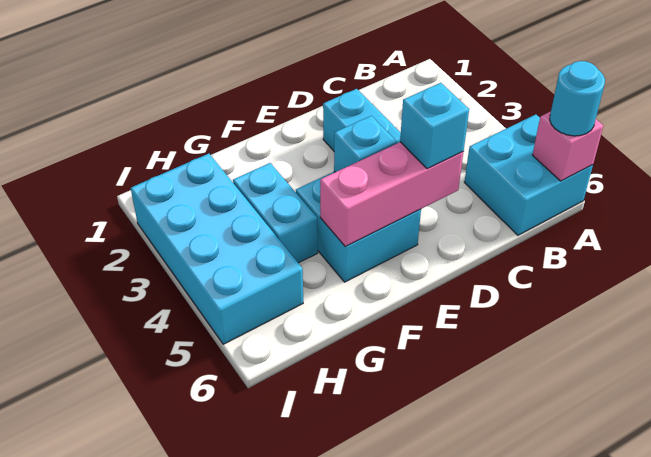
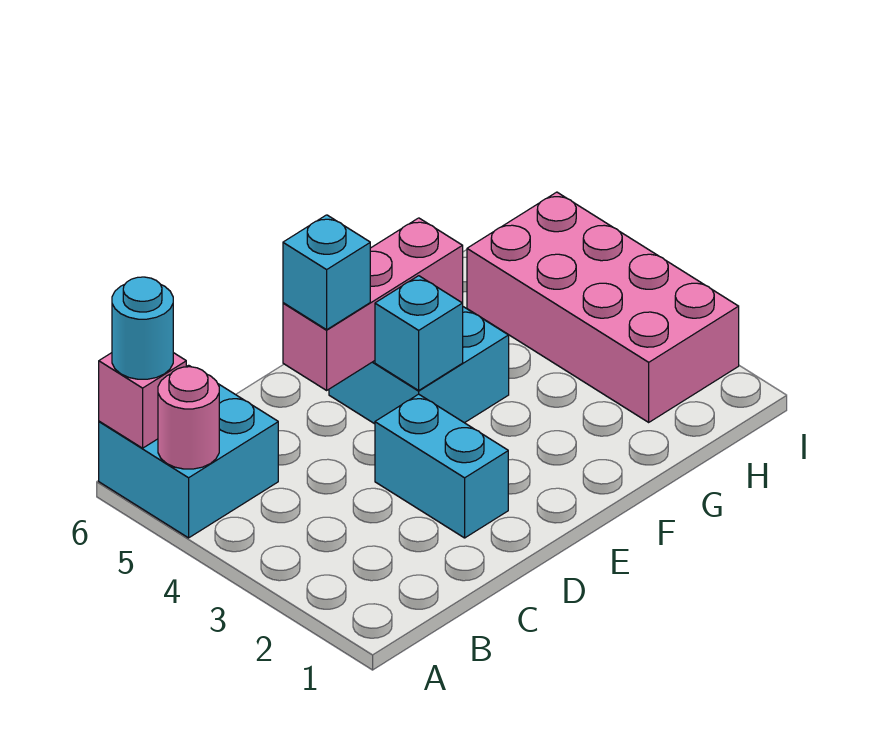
none -> pink 1x1 round brick [158,367,219,469]
cyan 1x2 brick [233,163,318,263] -> none
cyan 2x4 brick [131,154,303,344] -> pink 2x4 brick [467,192,739,422]

